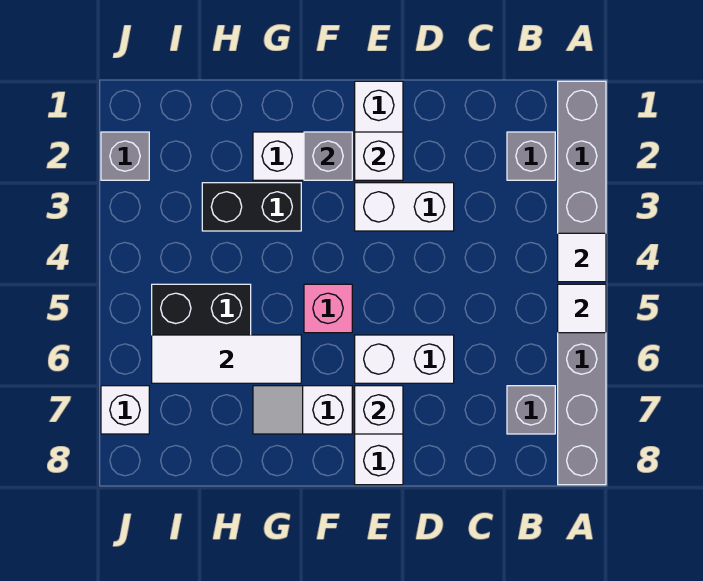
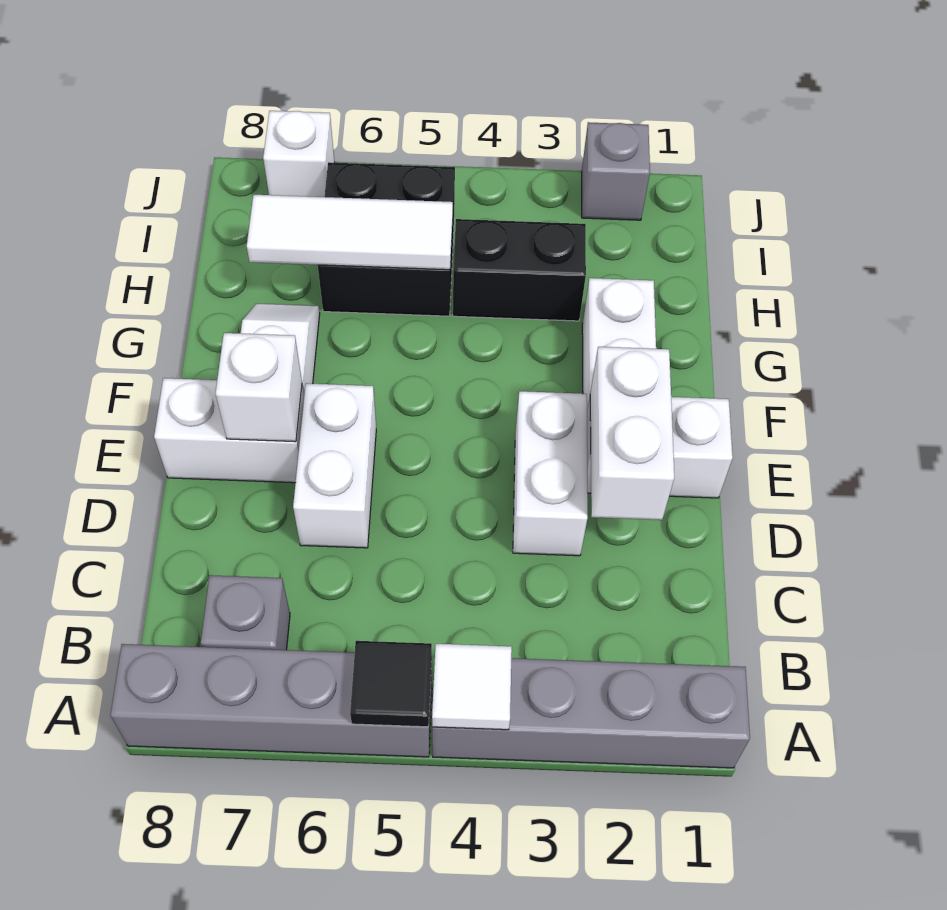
white 1x1 tile [558,284,606,333] -> black 1x1 tile [350,641,432,727]
grey 1x1 brick [507,132,555,180] -> none
white 1x1 brick [355,132,403,180] -> white 1x2 brick [590,347,674,520]
grey 1x1 brick [304,132,352,180] -> none
pink 1x1 brick [304,284,352,333] -> none
black 1x2 brick [202,183,301,231] -> black 1x2 brick turned to [453,219,586,321]
white 1x3 tile [152,335,301,383] -> white 1x3 tile turned to [247,195,453,270]

